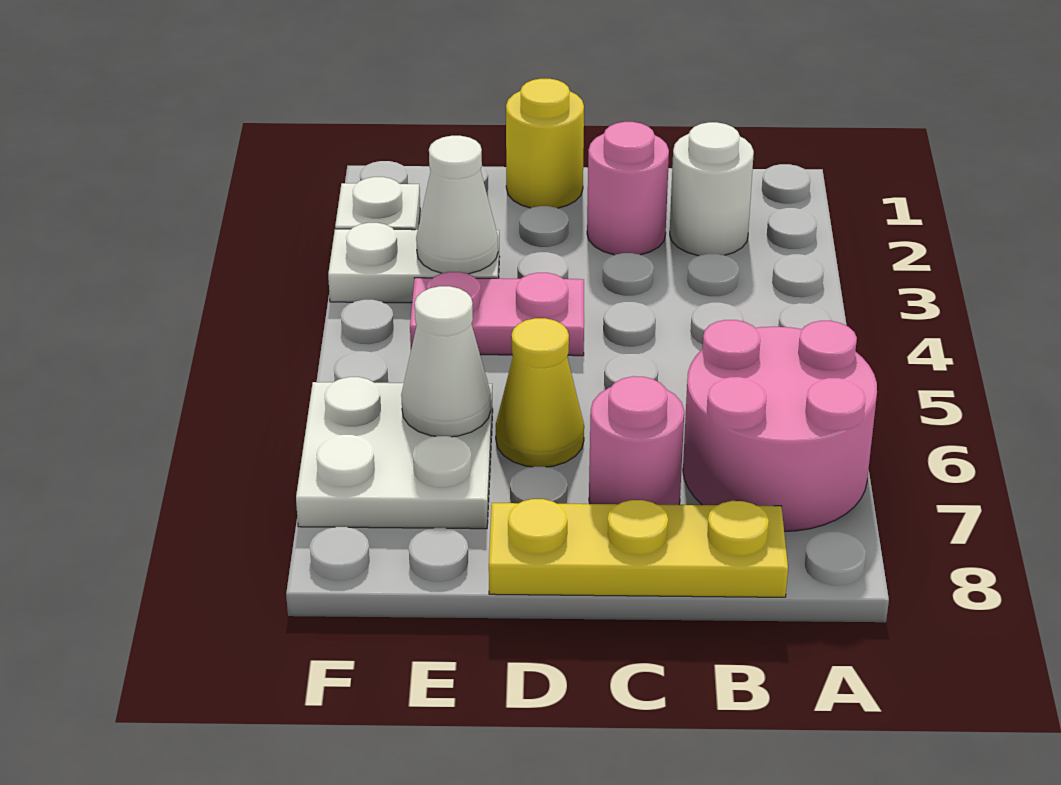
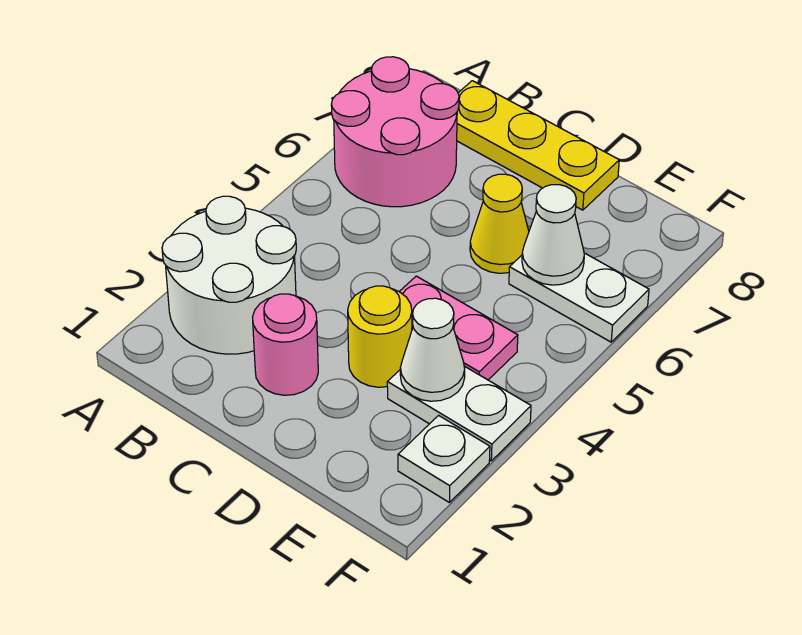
white 1x1 round brick [670,122,754,256] -> white 2x2 round brick [162,196,296,354]
pink 1x1 round brick [589,376,684,505] -> none
yellow 1x1 round brick [506,79,584,208] -> yellow 1x1 round brick moved to [348,286,412,387]
white 2x2 plate [296,377,493,529] -> white 1x2 plate [509,253,649,342]

